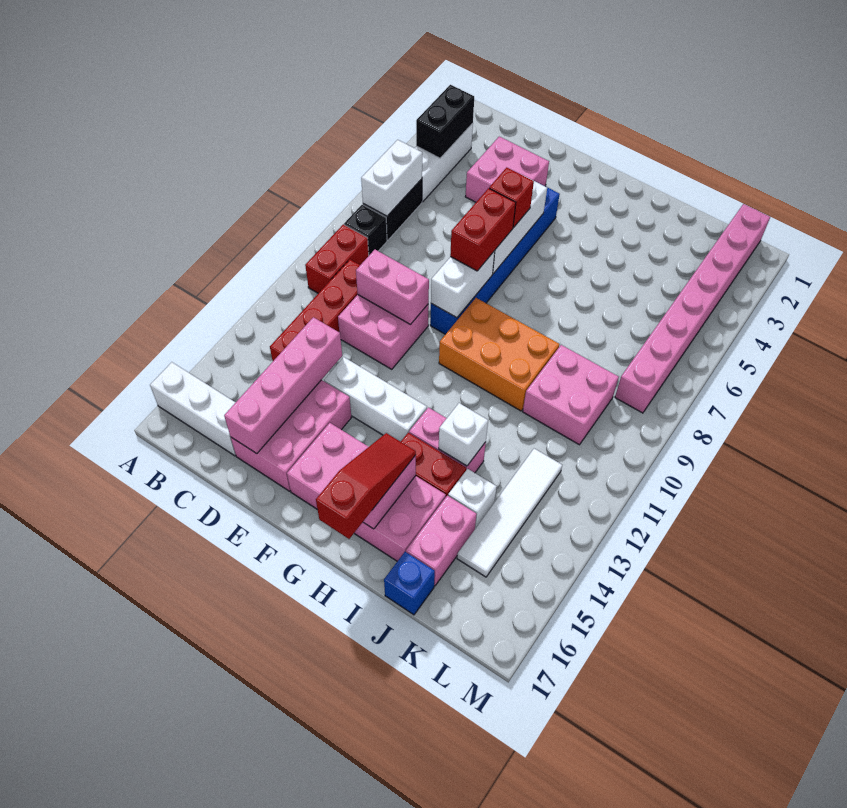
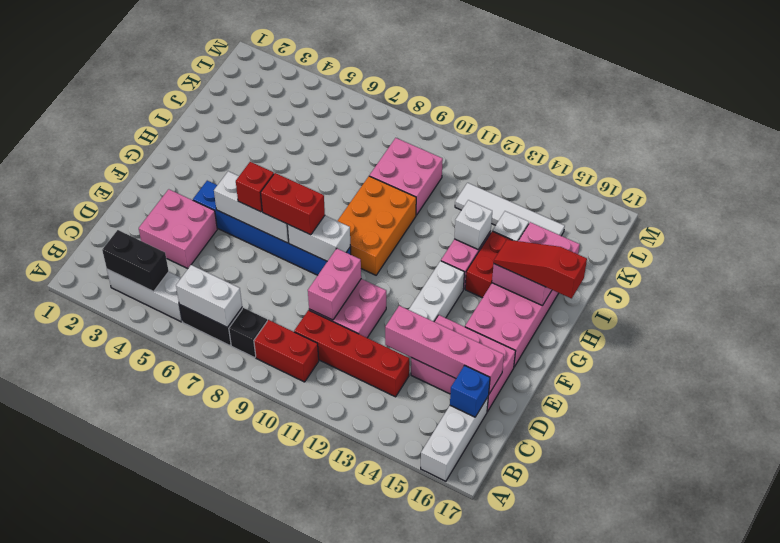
blue 1x1 brick [384,552,435,615] -> blue 1x1 brick moved to [450,365,490,417]
pink 1x8 brick [615,204,770,413] -> none

